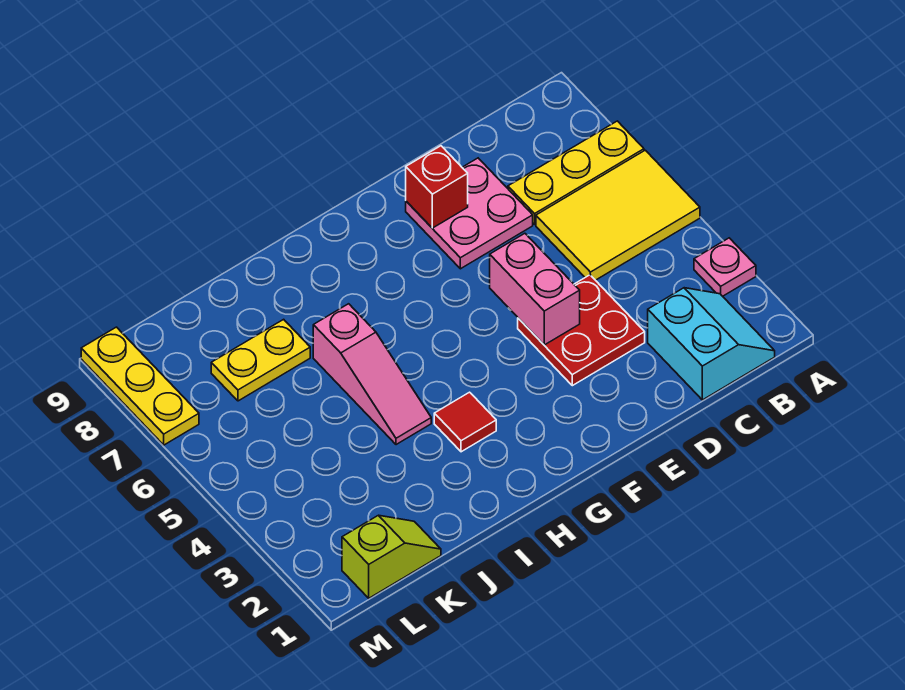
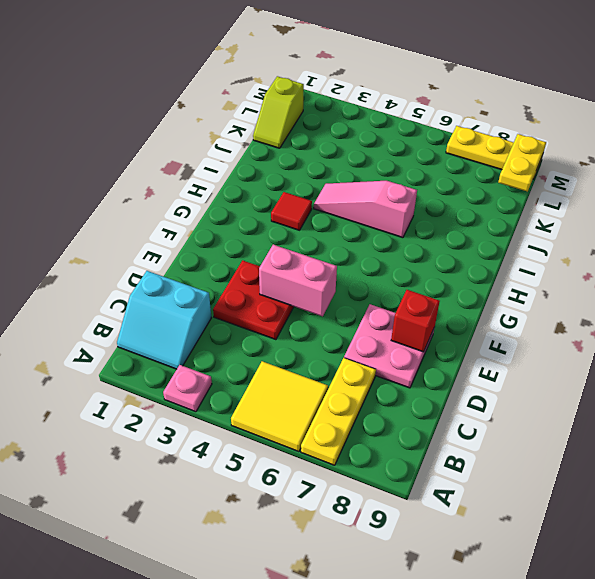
yellow 2x3 tile [536,150,700,280] -> yellow 2x2 tile [231,361,328,452]
yellow 1x2 plate [211,319,310,401] -> yellow 1x2 plate moved to [498,134,546,192]

